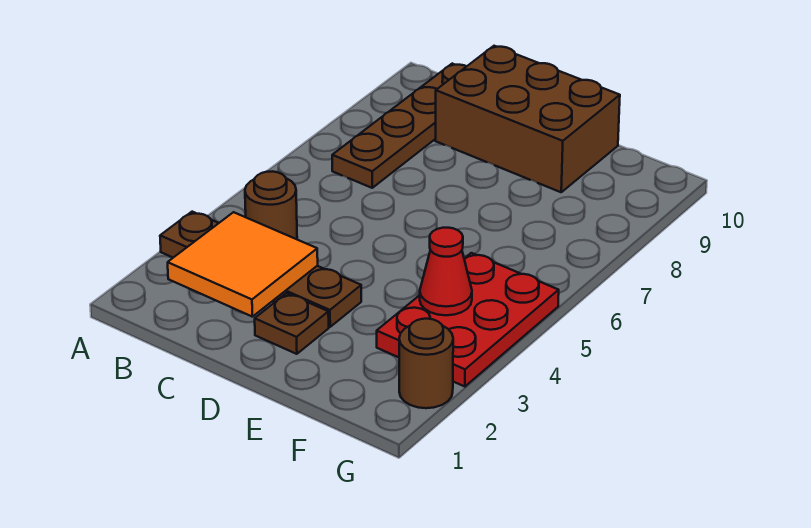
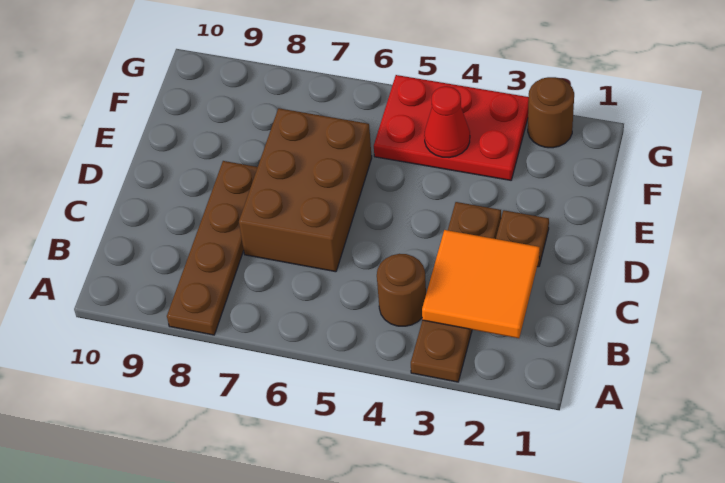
brown 1x4 plate [332,64,467,188] -> brown 1x4 plate turned to [167,161,258,335]
brown 2x3 brick [435,46,620,192] -> brown 2x3 brick moved to [239,108,372,272]

